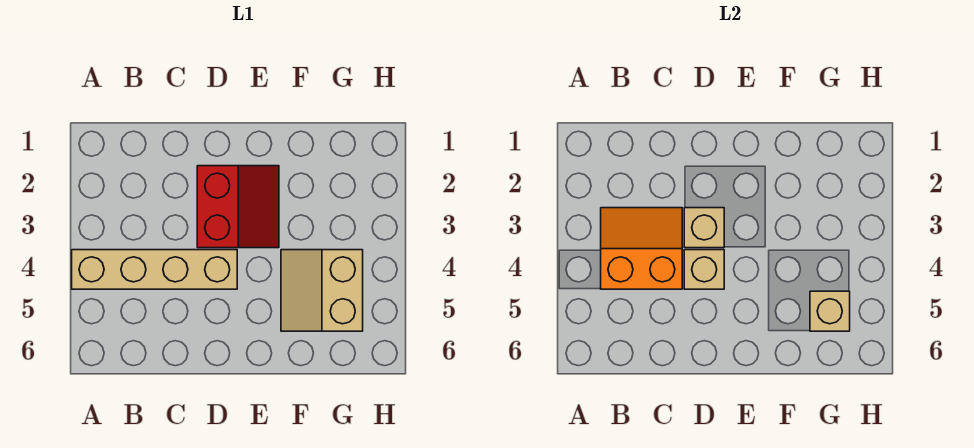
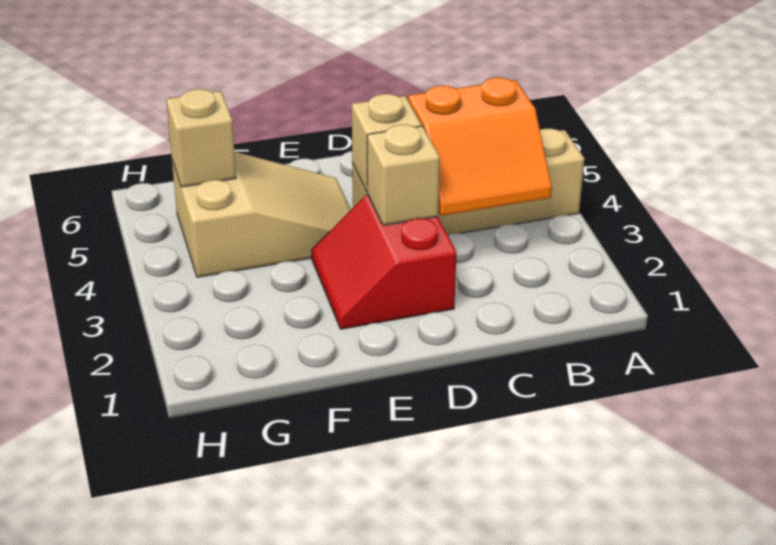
tan 2x2 slope [281,250,363,331] -> tan 2x3 slope [172,152,351,277]

